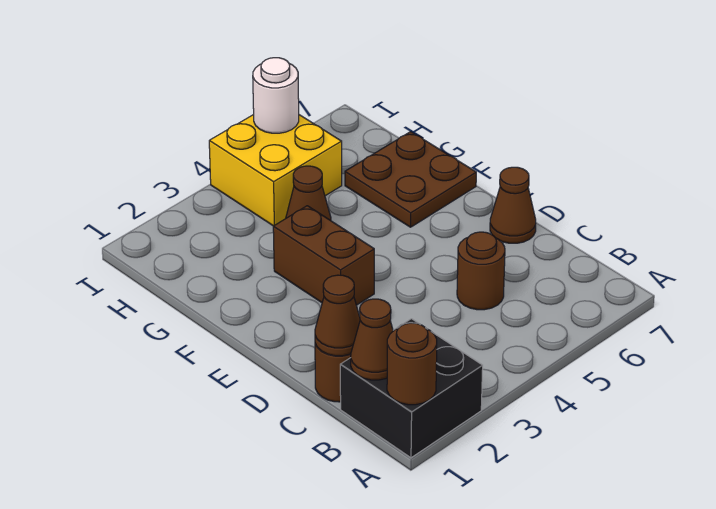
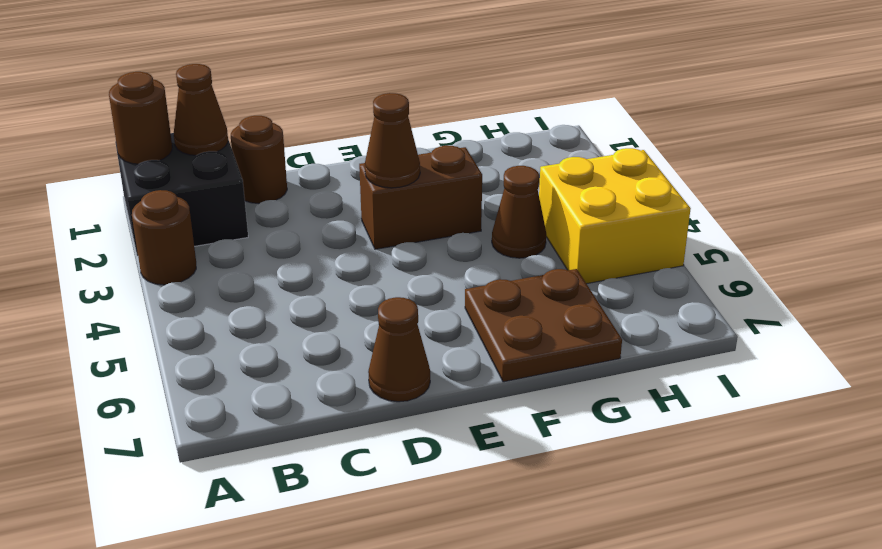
brown 1x1 cone [315,275,360,356] -> brown 1x1 cone moved to [365,93,420,188]
brown 1x1 round brick [457,232,505,310] -> brown 1x1 round brick moved to [132,190,196,285]
white 1x1 round brick [253,58,299,133] -> none

